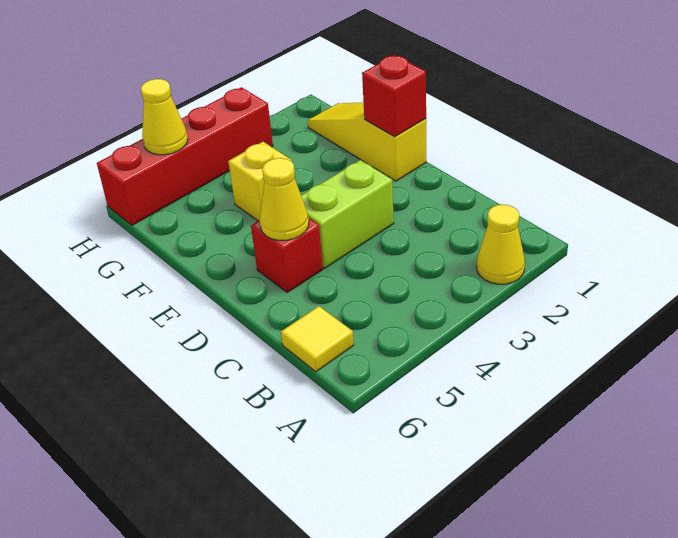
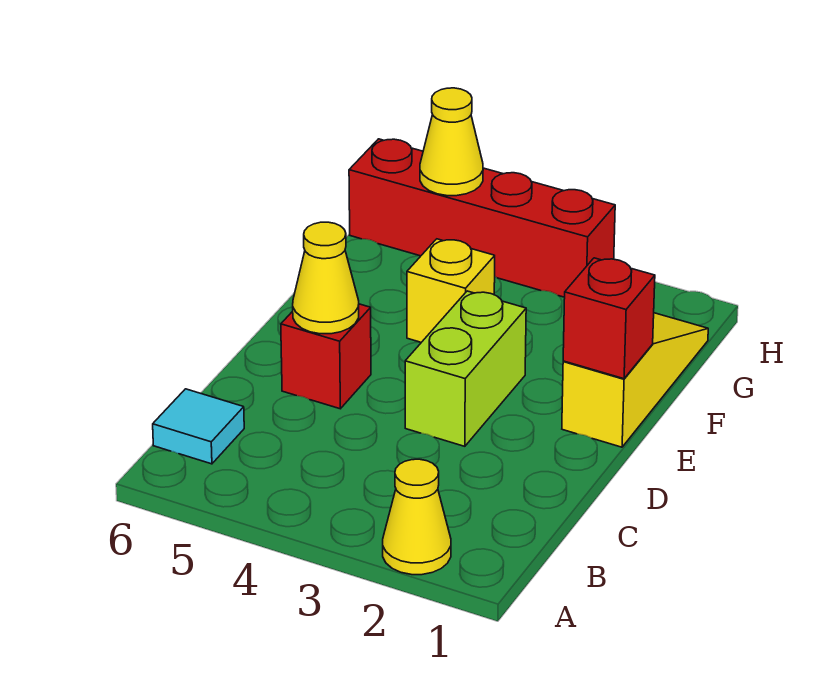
yellow 1x1 tile [281,306,354,372] -> cyan 1x1 tile [153,389,244,464]
lime 1x2 brick [301,160,394,268] -> lime 1x2 brick turned to [405,291,526,446]

